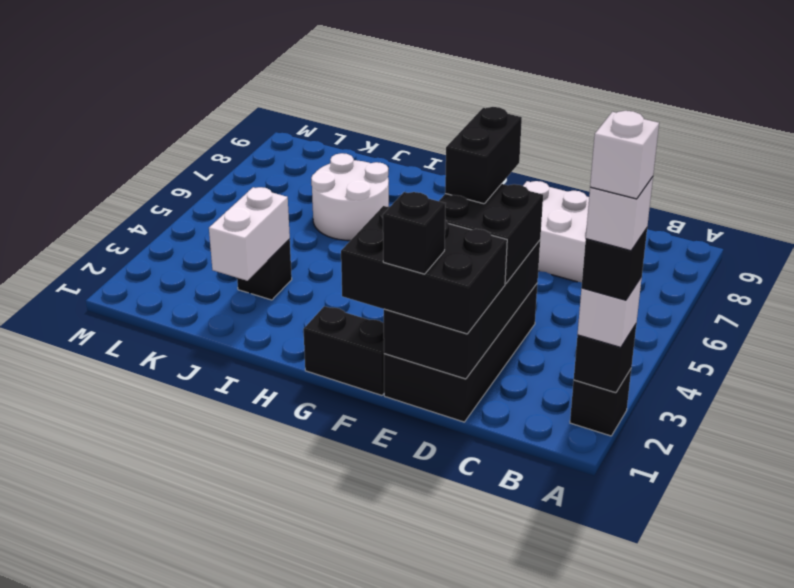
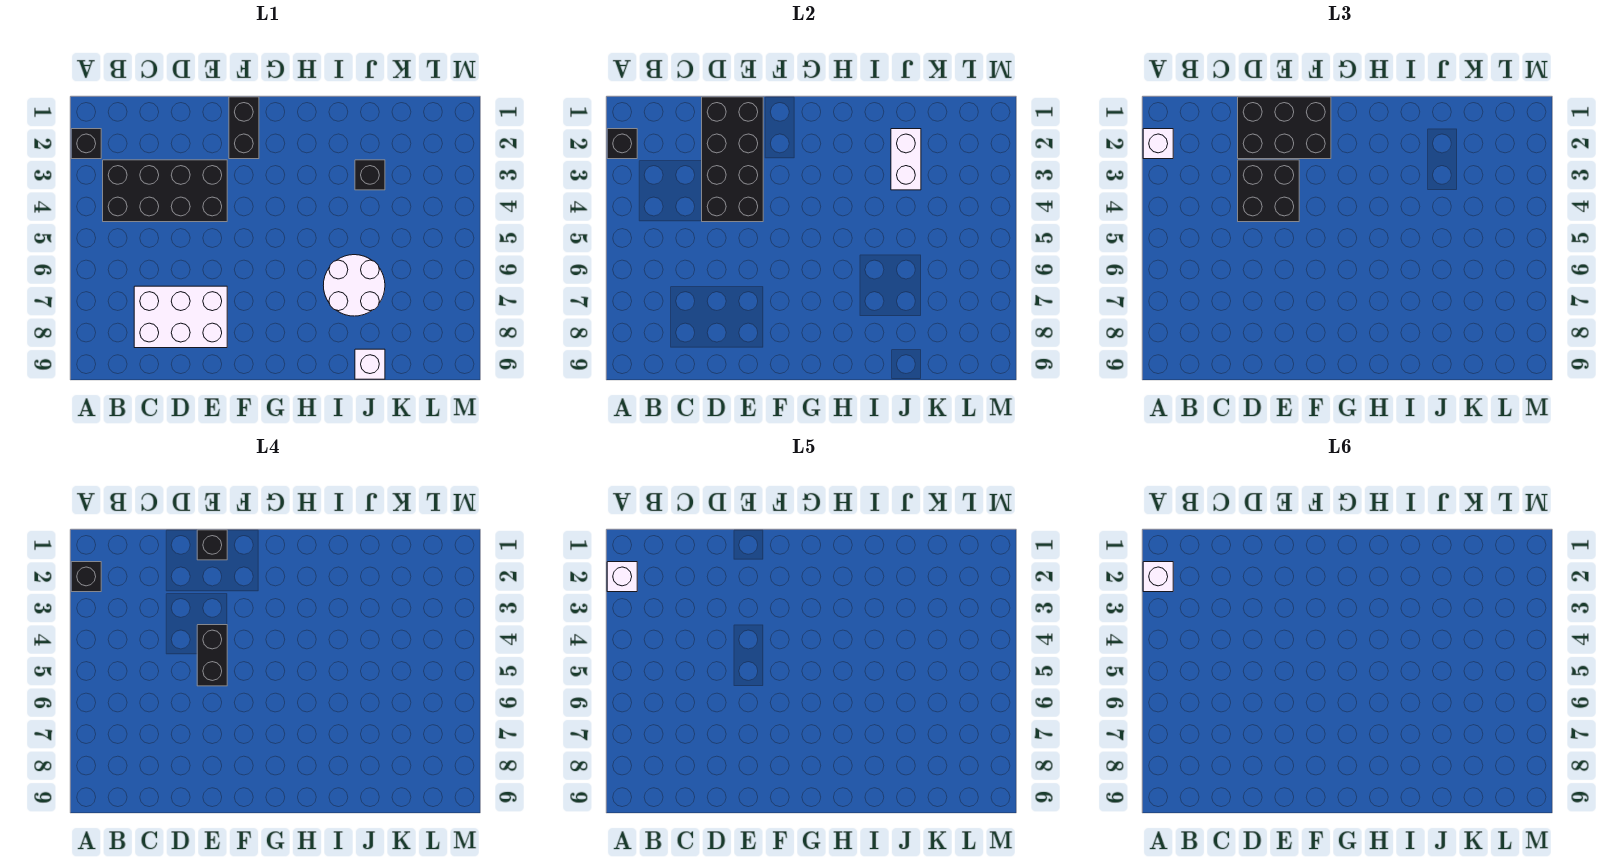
black 2x4 brick [384,284,537,422] -> black 2x4 brick turned to [103,160,227,222]
black 1x2 brick [303,306,384,395] -> black 1x2 brick turned to [229,97,259,159]
none -> white 1x1 brick [355,349,385,379]

